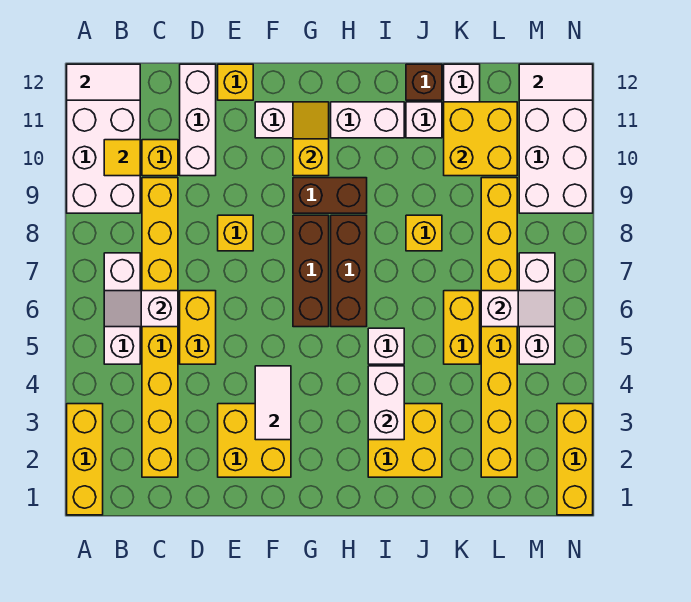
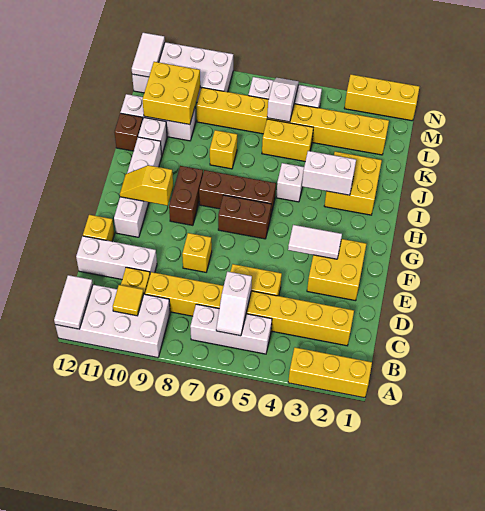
brown 1x3 brick [293,215,329,327] -> brown 1x2 brick [218,195,271,239]

